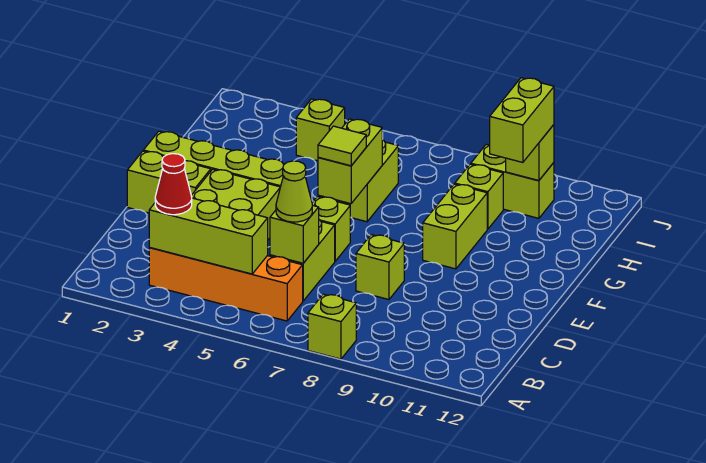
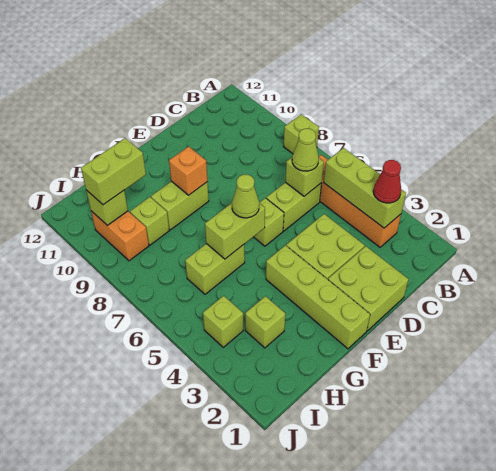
lime 1x1 brick [356,235,404,299] -> lime 1x1 brick moved to [245,296,285,348]
lime 1x2 brick [127,151,211,213] -> lime 2x2 brick [328,246,409,331]
lime 1x1 tile [318,126,366,166] -> lime 1x1 cone [232,175,259,218]
none -> orange 1x1 brick [169,146,207,195]
lime 1x2 brick [471,144,554,218] -> orange 1x2 brick [91,211,149,261]

